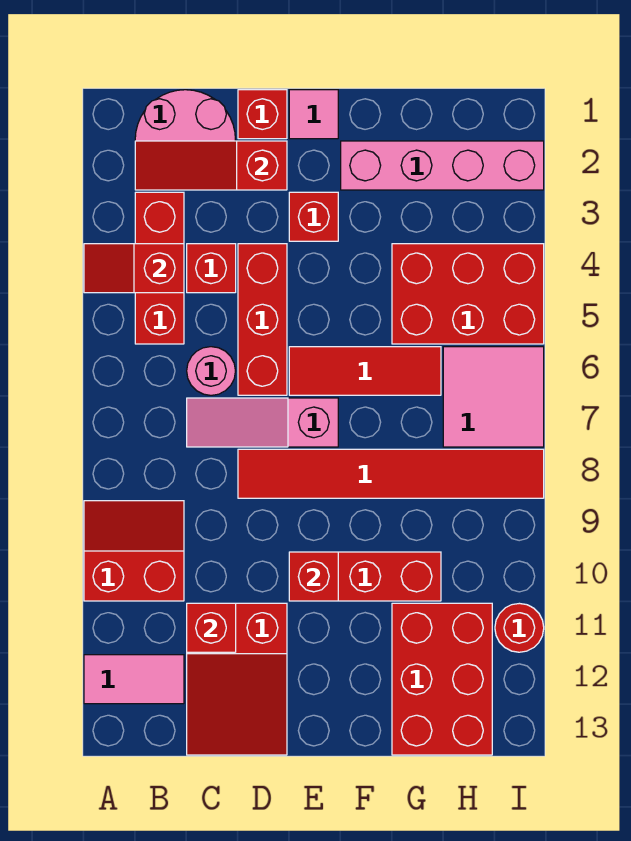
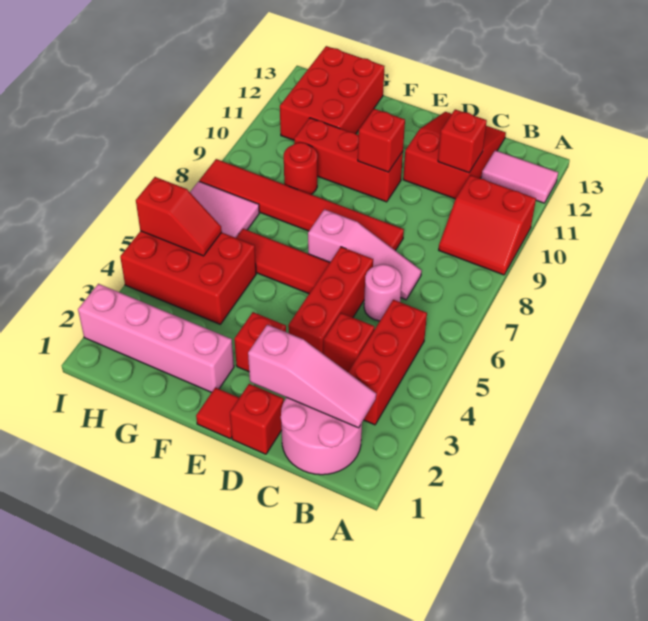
red 1x2 slope [84,244,184,293] -> red 1x2 slope moved to [136,177,222,256]
red 1x3 slope [135,141,287,190] -> pink 1x3 slope [248,325,376,428]
pink 1x1 tile [289,90,338,139] -> red 1x1 tile [196,388,239,439]
red 1x1 round brick [495,603,544,652] -> red 1x1 round brick moved to [284,143,317,194]

